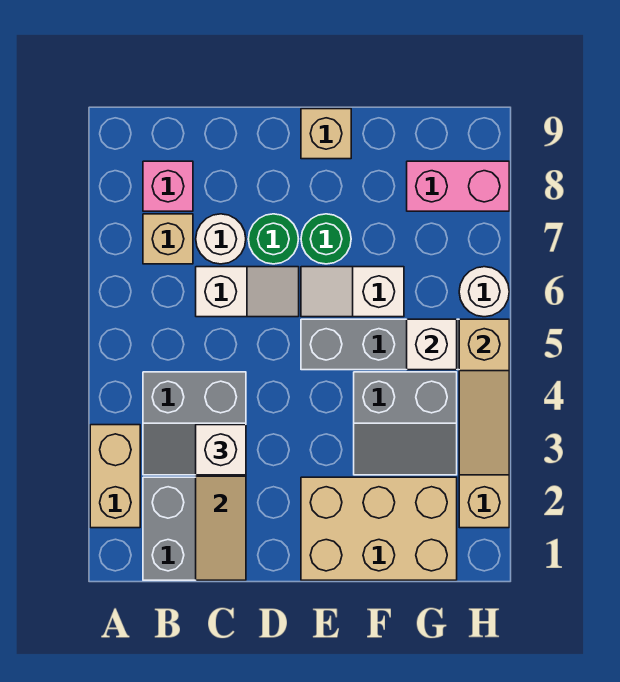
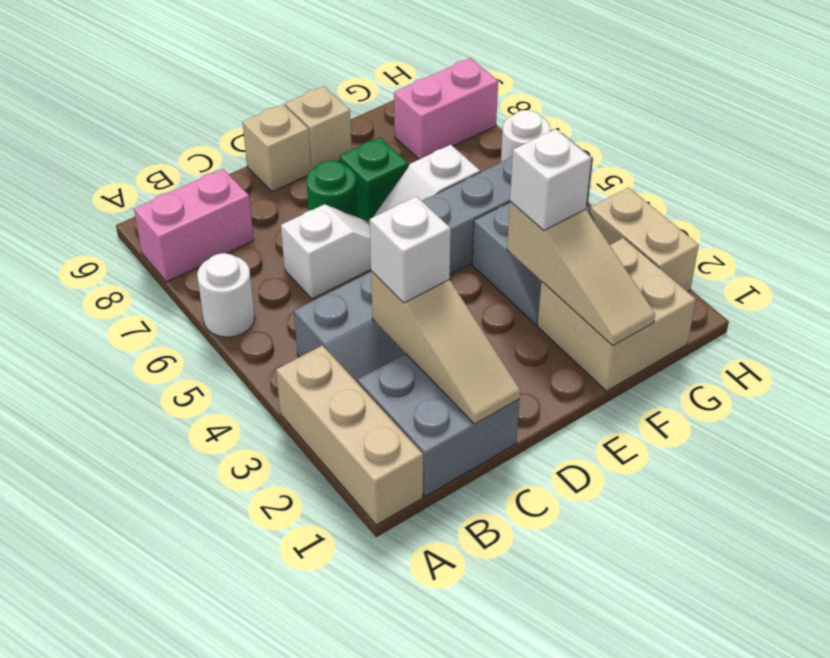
tan 1x2 brick [90,425,140,528] -> tan 1x3 brick [276,345,423,525]
tan 1x1 brick [143,214,193,264] -> tan 1x1 brick moved to [243,104,311,192]
pink 1x1 brick [143,161,193,211] -> pink 1x2 brick [134,169,254,282]
white 1x1 round brick [196,214,246,264] -> white 1x1 round brick moved to [197,253,255,337]
tan 2x3 brick [301,477,457,580] -> tan 2x2 brick [538,238,696,391]
green 1x1 round brick [301,214,351,264] -> green 1x1 brick [340,137,408,223]
white 1x1 brick [407,319,457,370] -> white 1x1 brick moved to [510,129,591,231]
tan 1x3 slope [459,319,509,475] -> tan 1x3 slope moved to [507,201,655,345]

